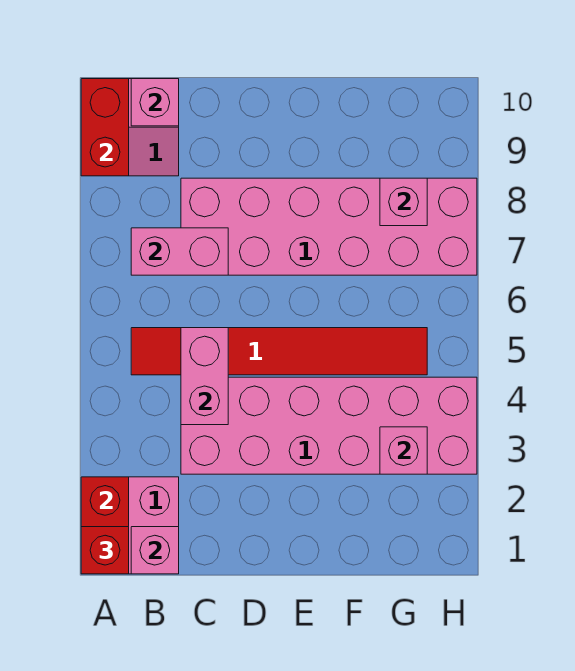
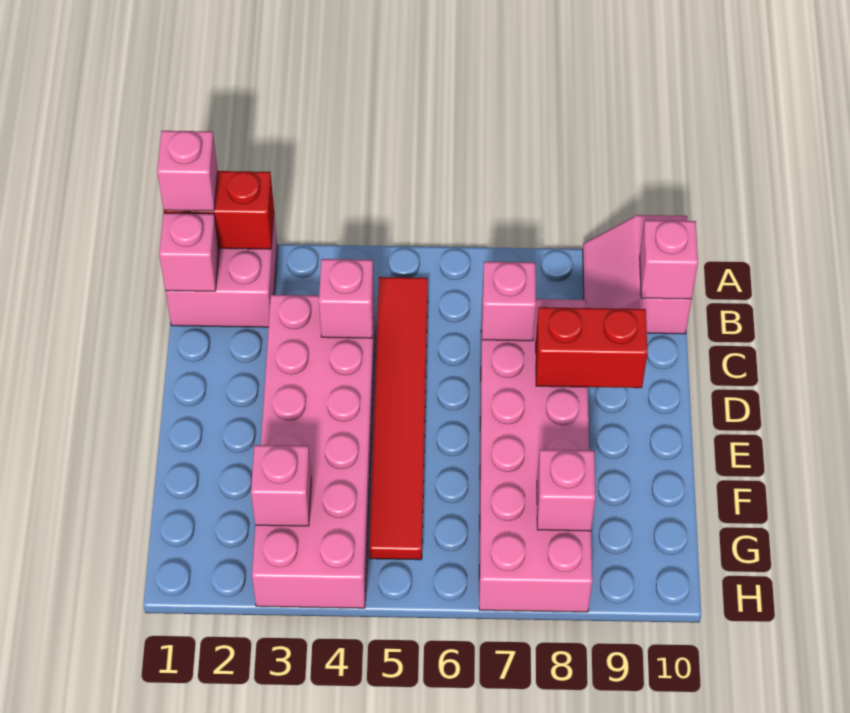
red 1x1 brick [81,527,129,574] -> pink 1x1 brick [157,131,218,211]
red 1x2 brick [81,79,129,176] -> red 1x2 brick moved to [536,307,648,388]
pink 1x2 brick [131,228,228,275] -> pink 1x1 brick [482,262,536,341]
pink 1x2 brick [181,328,228,425] -> pink 1x1 brick [319,259,374,338]

